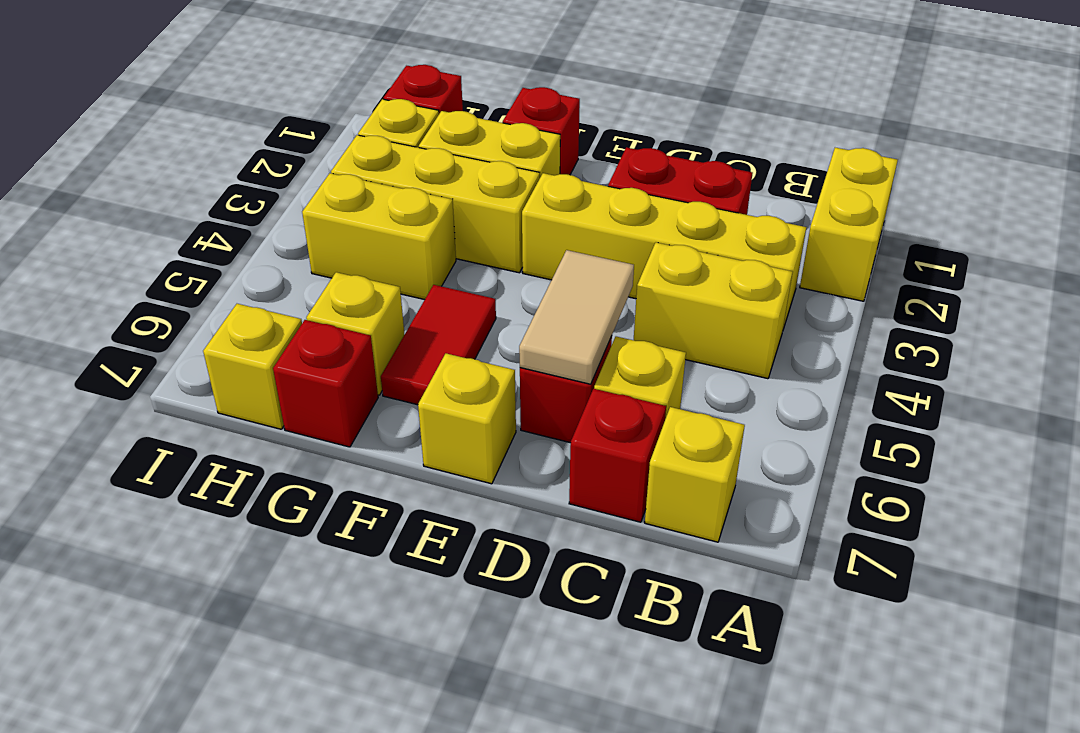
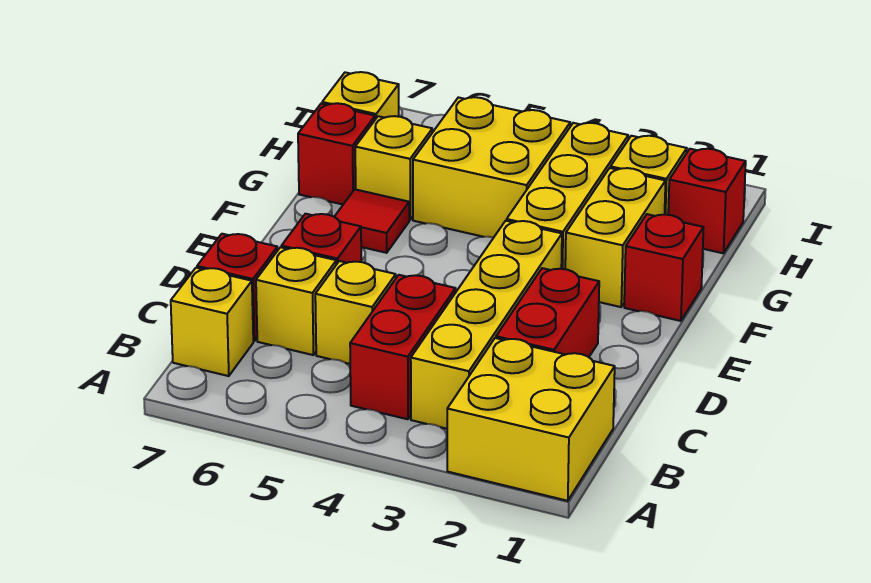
yellow 1x2 brick [800,148,898,301] -> yellow 2x2 brick [447,338,615,501]
yellow 1x2 brick [634,242,793,379] -> red 1x2 brick [350,275,456,419]
tan 1x2 tile [519,250,634,384] -> none
yellow 1x1 brick [418,354,516,484] -> yellow 1x1 brick moved to [315,261,396,364]
red 1x2 tile [381,285,496,405] -> red 1x1 tile [334,189,409,253]
yellow 1x2 brick [302,173,456,300] -> yellow 2x2 brick [413,97,570,237]

